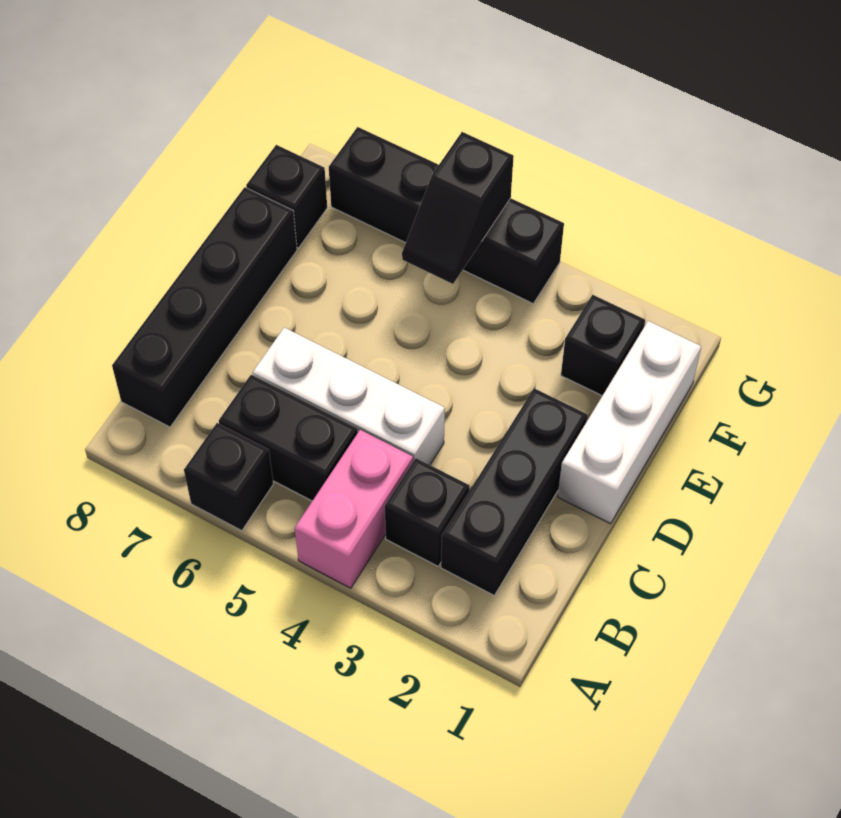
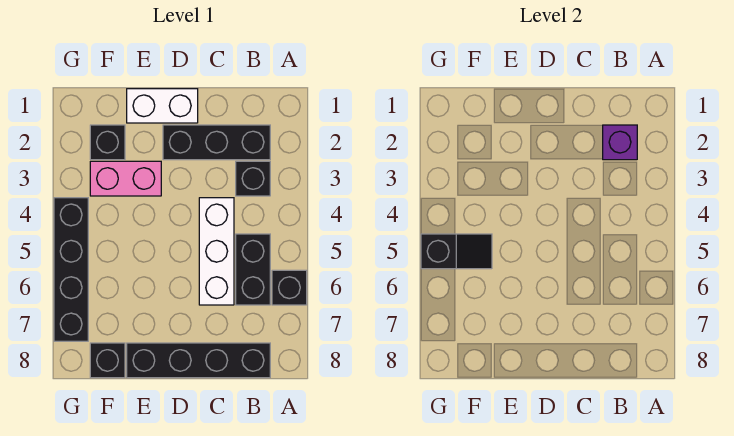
pink 1x2 brick [295,430,413,588] -> pink 1x2 brick moved to [90,161,161,196]
none -> purple 1x1 brick [603,125,637,160]
white 1x3 brick [558,321,701,524] -> white 1x2 brick [127,89,198,123]

